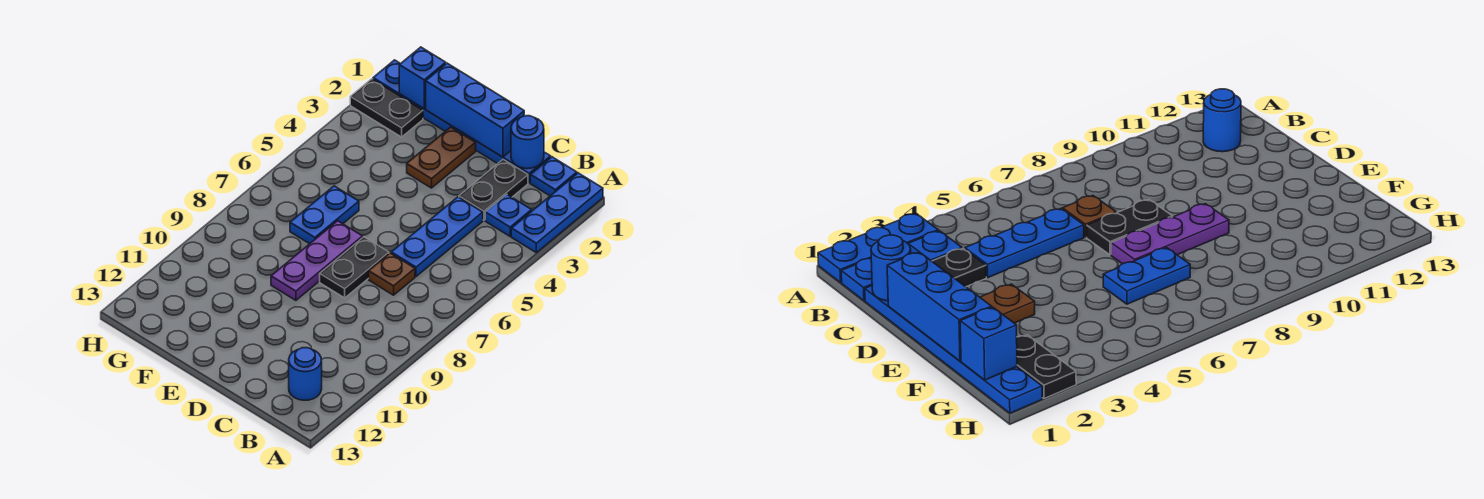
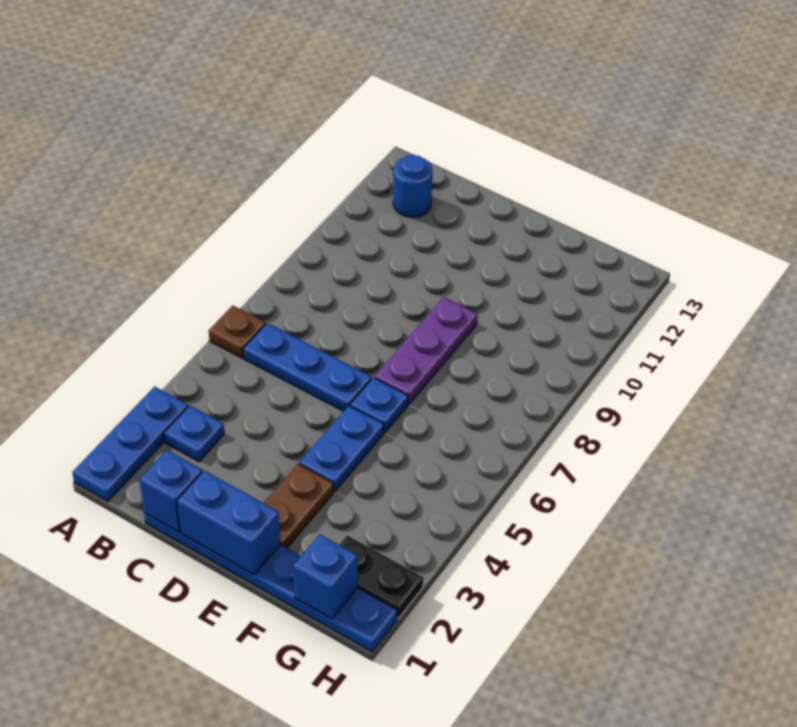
blue 1x1 plate [530,157,577,196] -> blue 1x1 plate moved to [350,378,408,433]
blue 1x1 round brick [511,116,544,169] -> blue 1x1 brick [139,450,202,532]
black 1x2 plate [459,160,528,220] -> none
blue 1x3 plate [391,197,483,277] -> blue 1x3 plate turned to [243,323,372,411]
brown 1x1 plate [369,253,415,295] -> brown 1x1 plate moved to [209,306,266,358]
blue 1x3 brick [426,63,524,157] -> blue 1x2 brick [177,471,280,575]
black 1x2 plate [320,237,389,298] -> none
blue 1x2 plate [290,186,359,244] -> blue 1x2 plate moved to [299,406,384,492]

